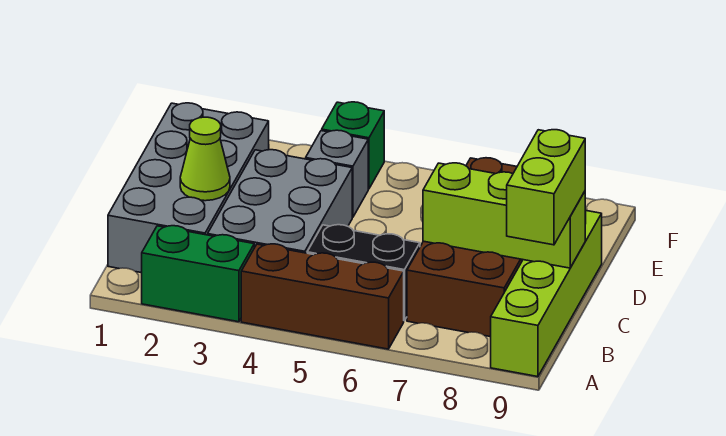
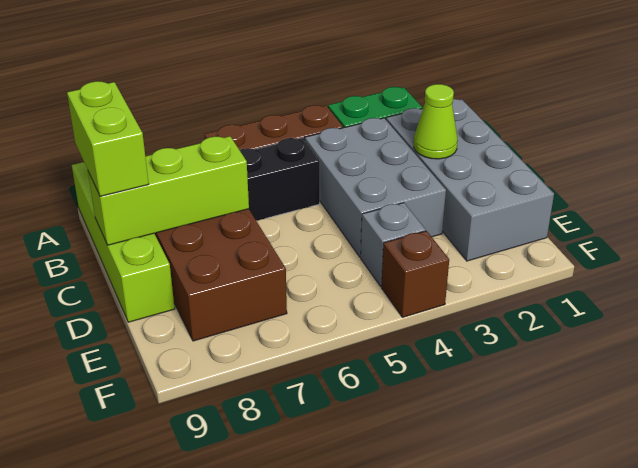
green 1x1 brick [322,102,384,189] -> brown 1x1 brick [381,231,449,317]

